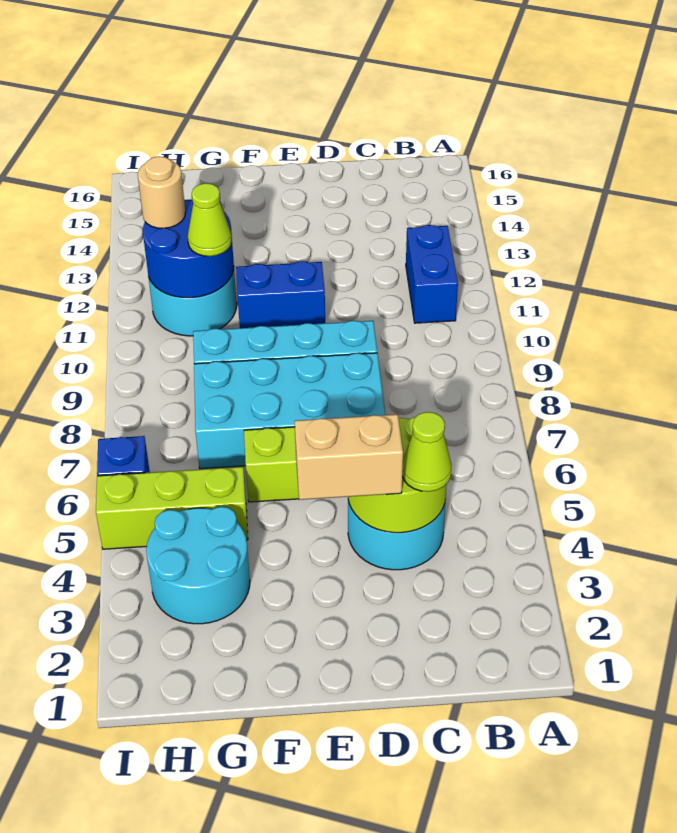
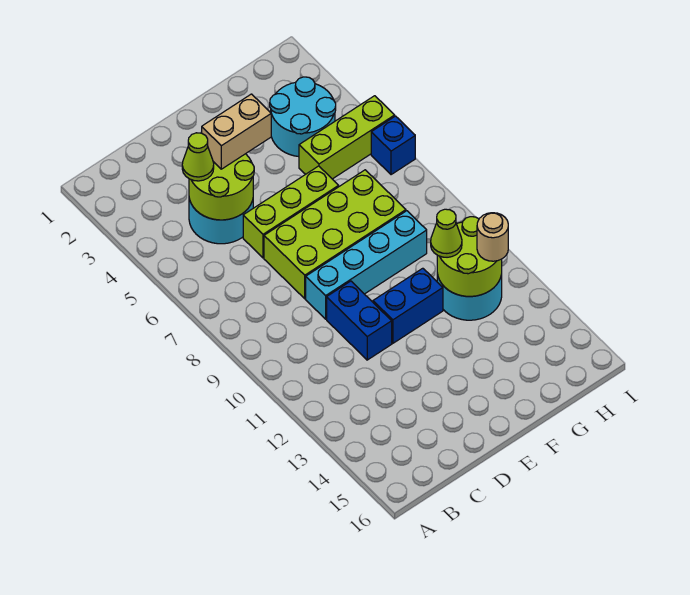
blue 1x2 brick [406,225,458,323] -> blue 1x2 brick moved to [327,281,392,360]
cyan 2x4 brick [194,353,385,469] -> lime 2x4 brick [264,170,406,299]
blue 2x2 round brick [143,200,234,298] -> lime 2x2 round brick [437,217,502,296]

